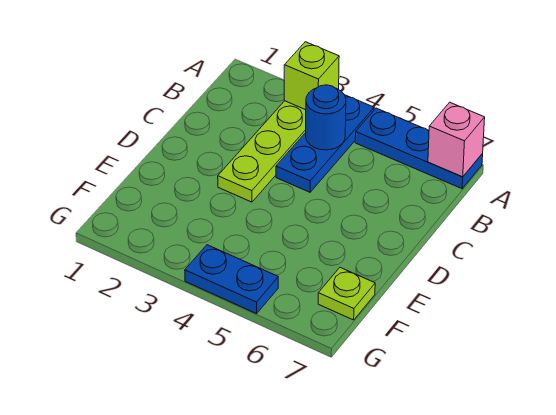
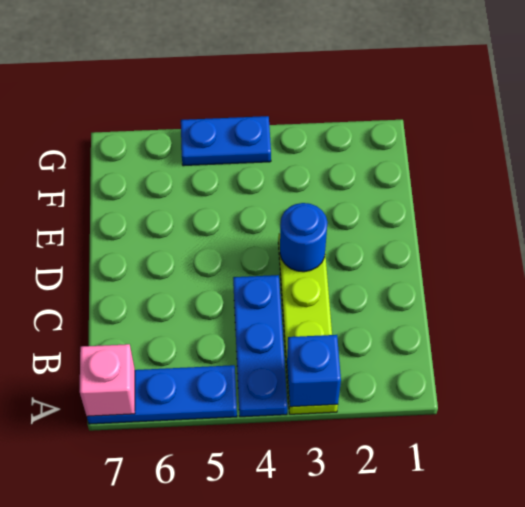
lime 1x1 brick [284,42,339,110] -> blue 1x1 brick [287,335,341,407]
blue 1x1 round brick [306,85,346,150] -> blue 1x1 round brick moved to [280,203,328,272]
lime 1x1 plate [318,268,375,320] -> none

